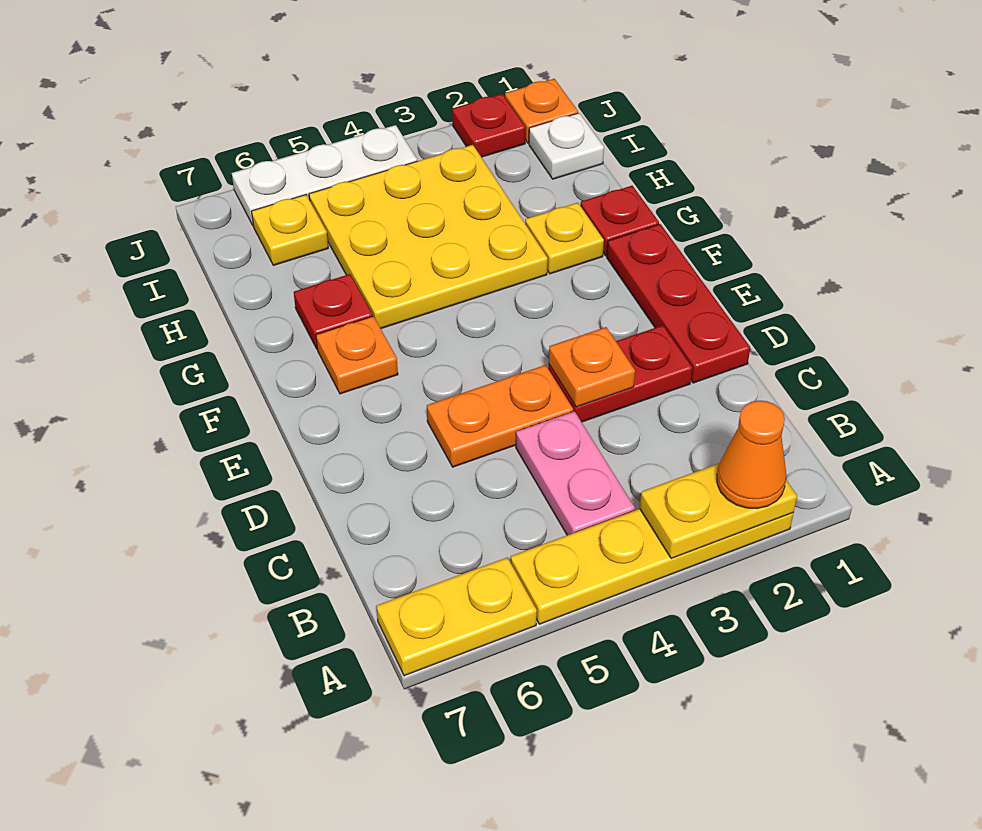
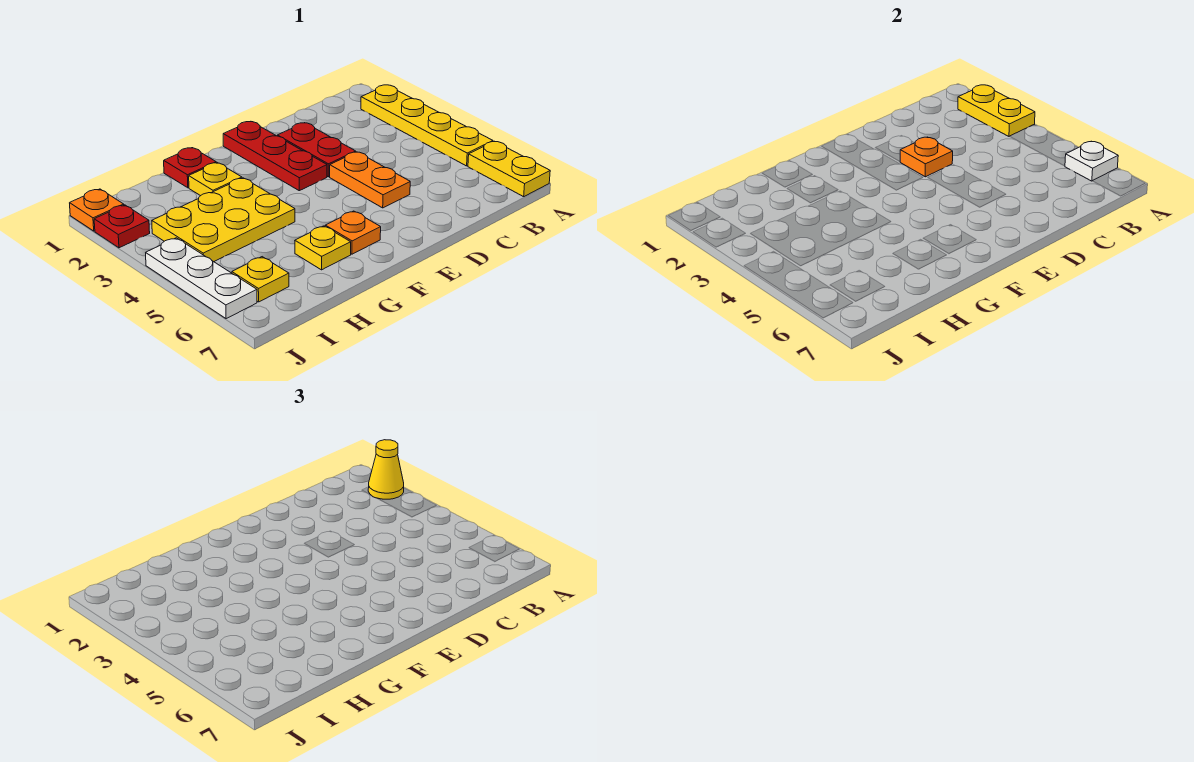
orange 1x1 cone [717,401,786,509] -> yellow 1x1 cone [368,440,404,499]
pink 1x2 plate [516,411,635,535] -> none
red 1x3 plate [607,224,750,383] -> red 1x3 plate turned to [223,122,327,191]
yellow 3x3 plate [309,145,548,329] -> yellow 2x3 plate [152,178,295,262]
red 1x1 plate [294,274,373,349] -> yellow 1x1 plate [295,226,351,270]
white 1x1 plate [529,113,604,179] -> white 1x1 plate moved to [1065,141,1118,181]

